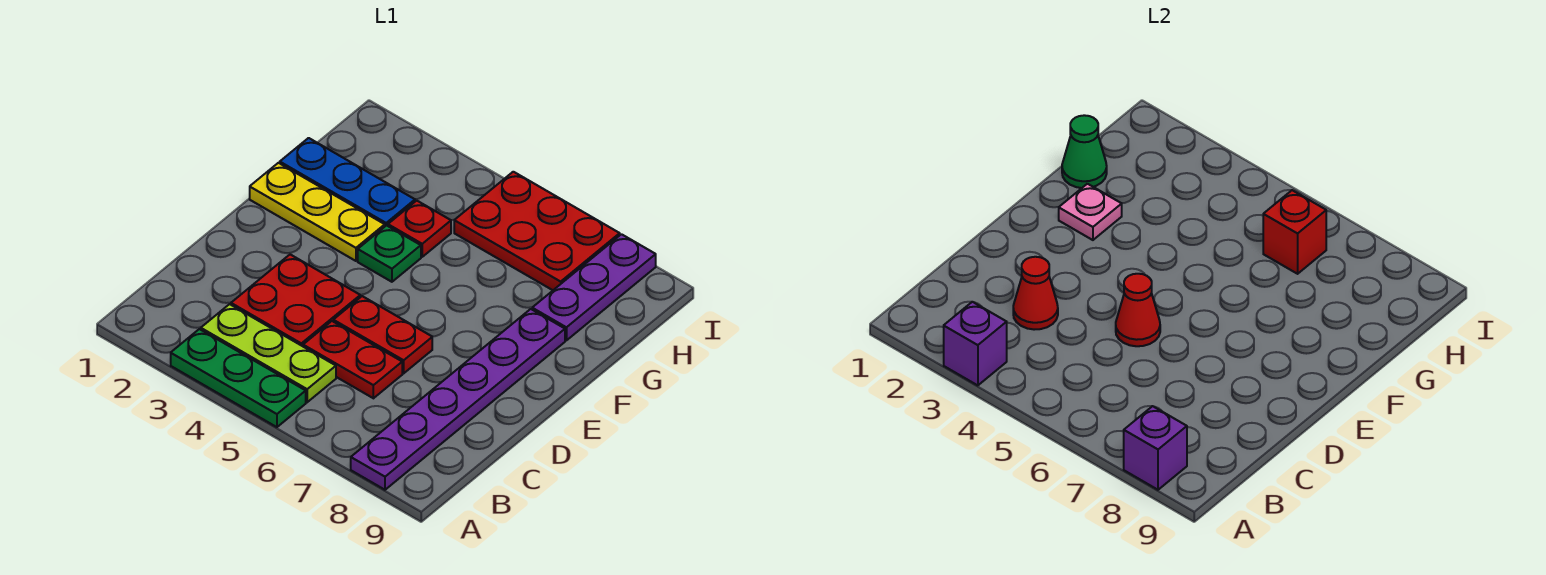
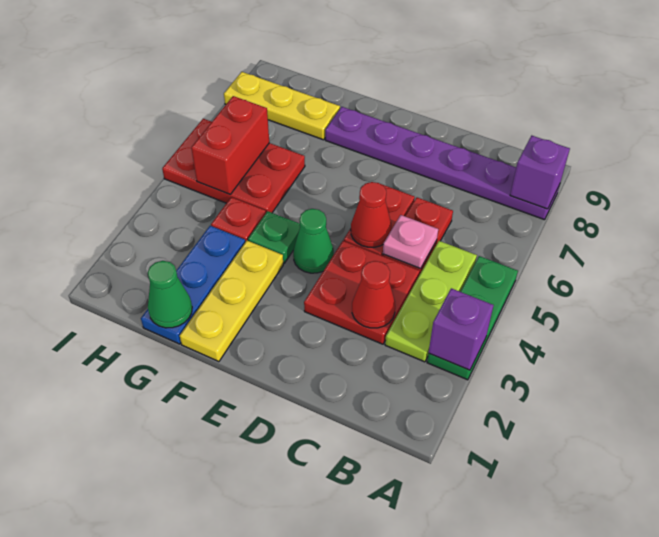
none -> green 1x1 cone [293,209,334,273]
pink 1x1 plate [1059,184,1122,240] -> pink 1x1 plate moved to [383,215,438,269]
purple 1x3 plate [532,234,656,340] -> yellow 1x3 plate [224,72,340,140]
red 2x3 plate [454,172,620,290] -> red 2x3 plate turned to [162,119,305,213]
red 1x1 brick [1263,190,1326,274] -> red 1x2 brick [191,96,269,194]

